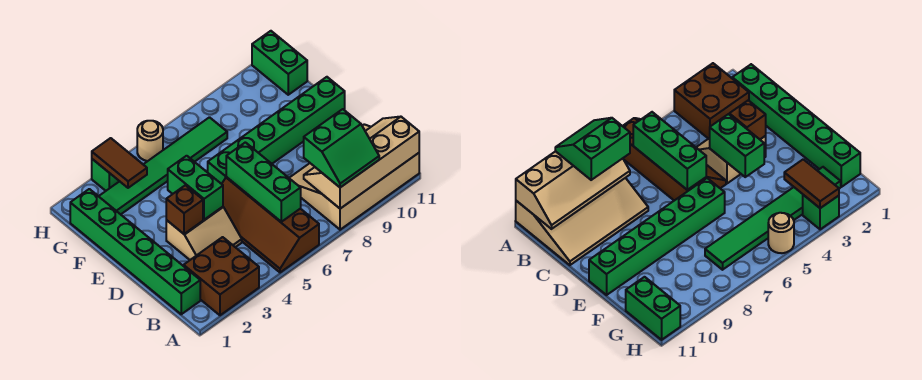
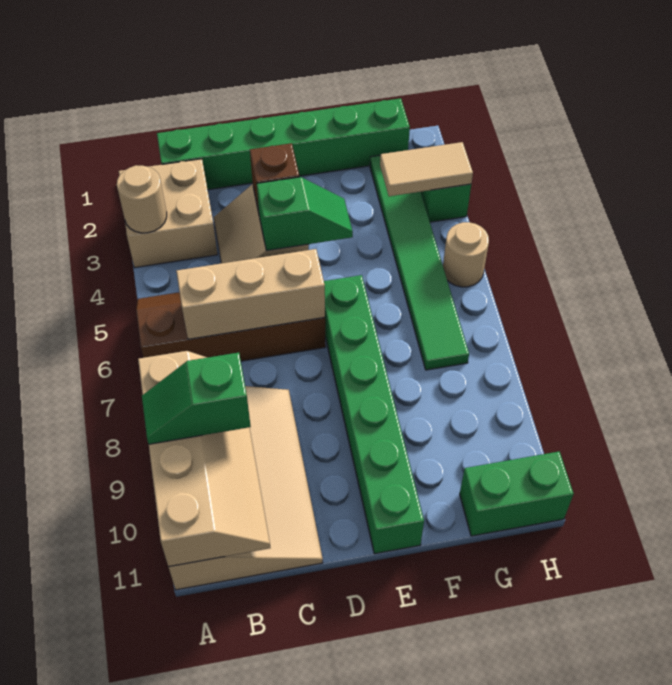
brown 2x2 brick [184,237,259,315] -> tan 2x2 brick [119,159,218,268]
none -> tan 1x1 round brick [117,165,167,233]
green 2x2 slope [304,109,379,188] -> green 1x2 slope [142,353,251,444]
green 1x3 brick [226,142,301,222] -> tan 1x3 brick [176,249,325,339]
green 1x2 brick [168,156,223,220] -> green 1x2 slope [257,177,353,251]
brown 1x2 tile [92,138,147,188] -> tan 1x2 tile [380,142,473,196]

